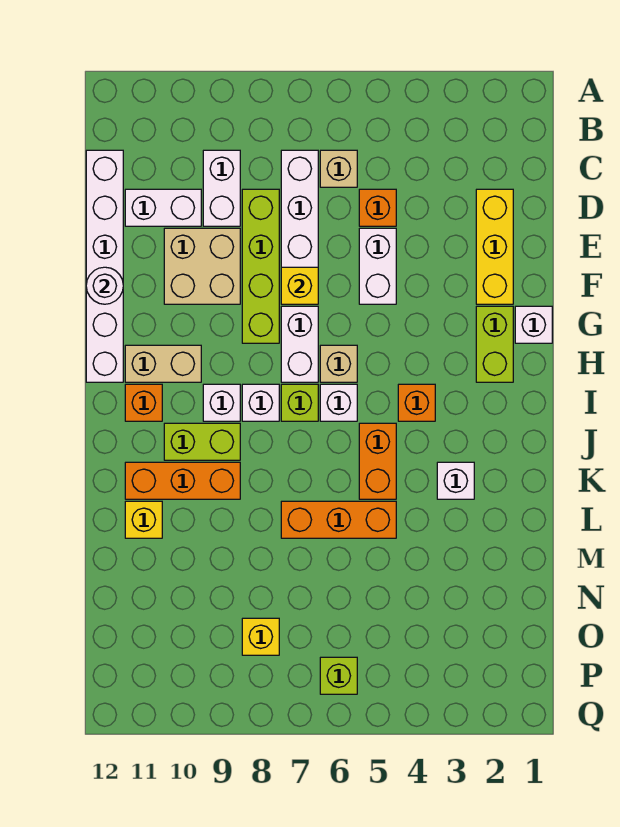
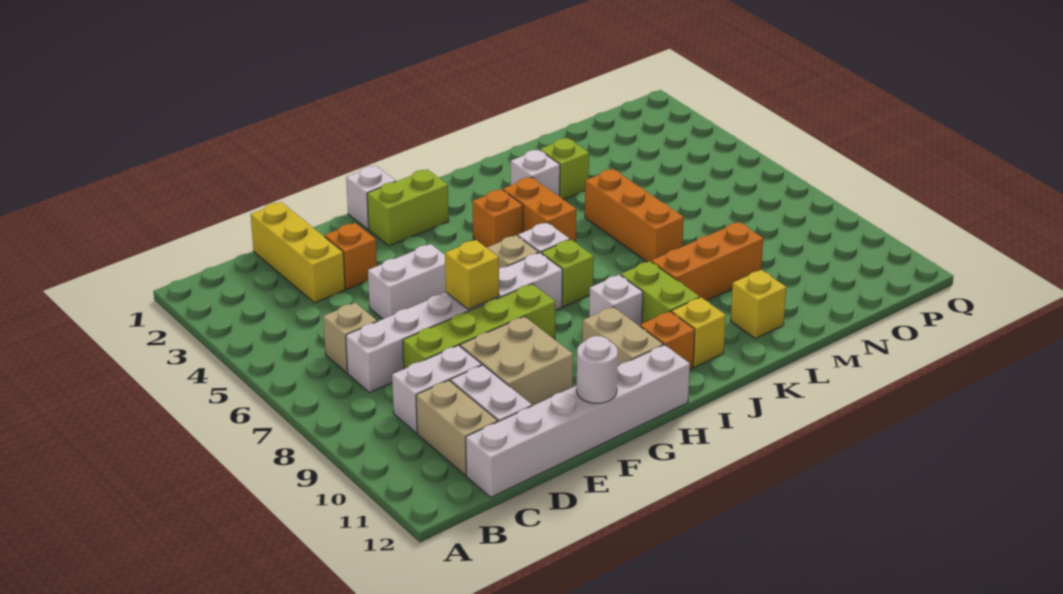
none -> tan 1x2 brick [416,380,498,475]
yellow 1x3 brick [476,189,513,304] -> yellow 1x3 brick turned to [251,202,345,303]
orange 1x1 brick [359,189,396,226] -> orange 1x1 brick moved to [325,223,377,289]
white 1x1 brick [242,384,279,421] -> none
orange 1x2 brick [359,423,396,499] -> orange 1x2 brick turned to [503,177,576,243]
orange 1x3 brick [125,462,240,499] -> orange 1x3 brick turned to [651,222,763,301]
yellow 1x1 brick [242,618,279,655] -> yellow 1x1 brick moved to [671,297,726,367]
lime 1x1 brick [320,657,357,694] -> lime 1x1 brick moved to [540,138,589,200]

